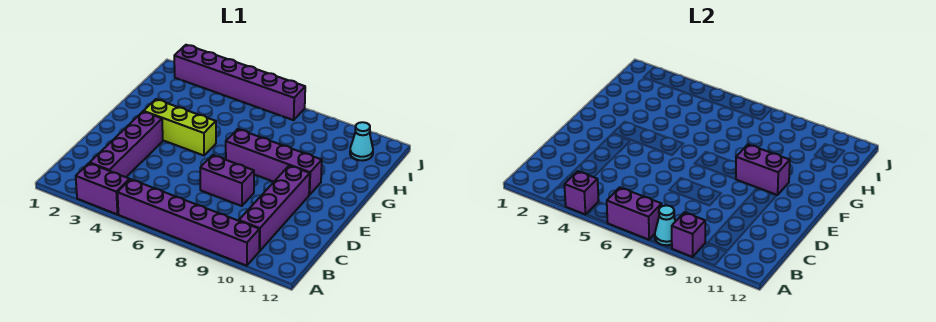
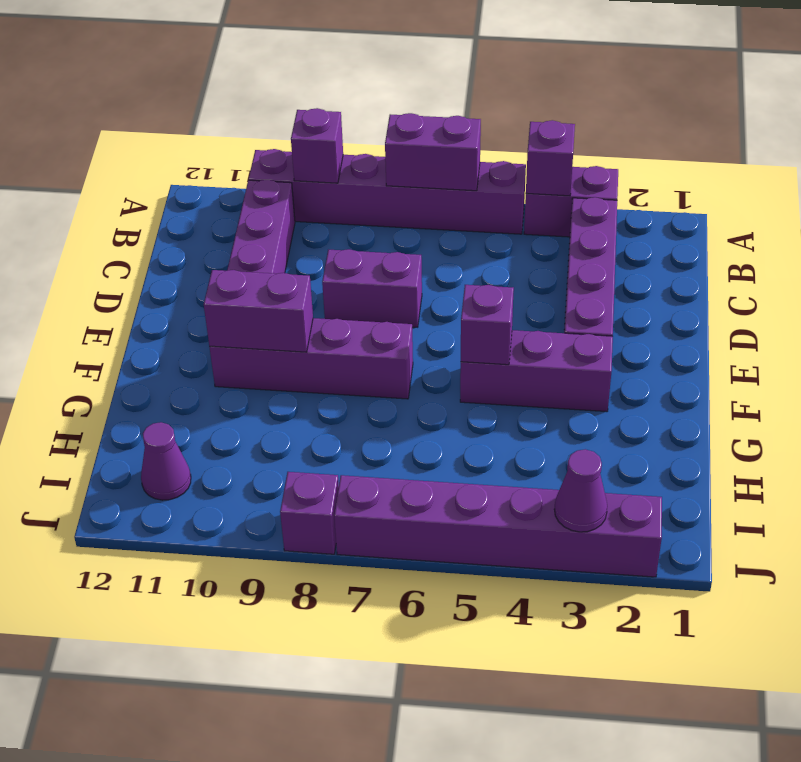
cyan 1x1 cone [655,205,676,245] -> none
lime 1x3 brick [144,99,216,155] -> purple 1x3 brick [460,330,613,412]
none -> purple 1x1 brick [461,285,514,365]
cyan 1x1 cone [350,122,373,161] -> purple 1x1 cone [141,422,191,500]
none -> purple 1x1 cone [554,449,607,532]
none -> purple 1x1 brick [280,472,339,554]

